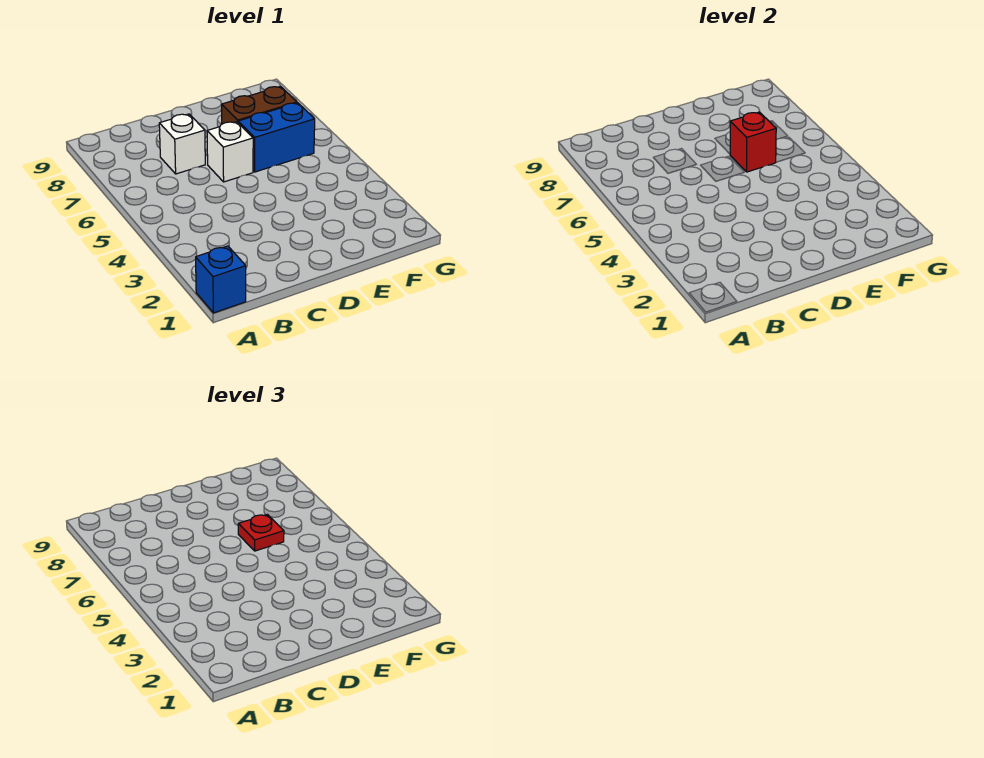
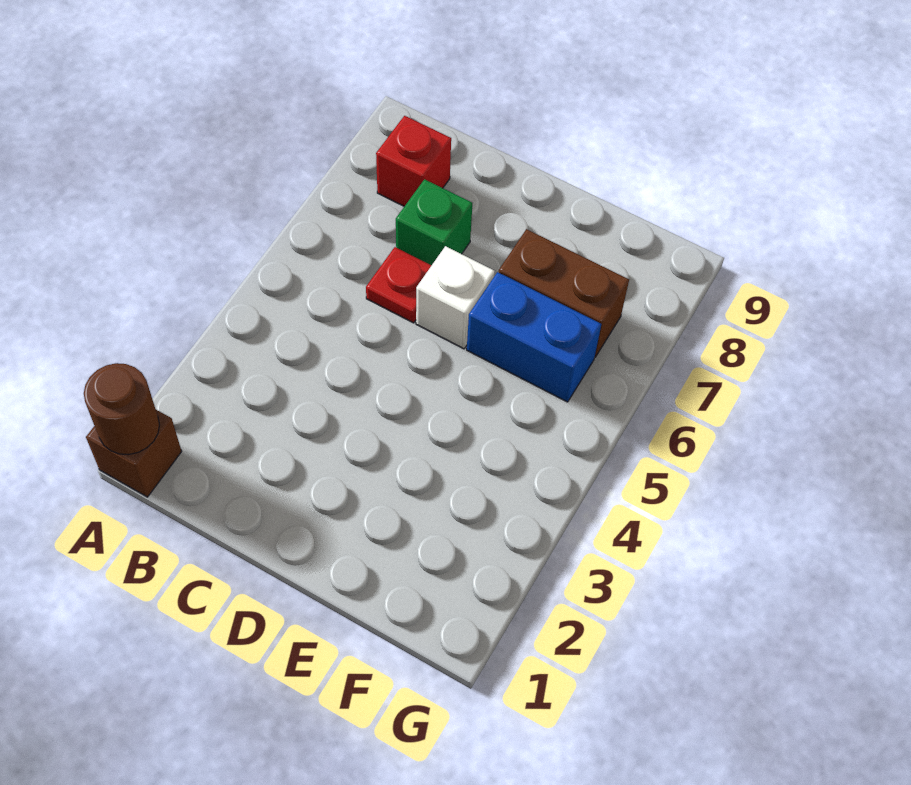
blue 1x1 brick [196,246,246,313] -> brown 1x1 brick [86,410,182,497]
none -> brown 1x1 round brick [84,363,159,455]
white 1x1 brick [159,114,205,174] -> green 1x1 brick [396,179,472,265]
red 1x1 brick [730,112,776,172] -> red 1x1 brick moved to [376,116,451,206]
red 1x1 plate [238,514,284,551] -> red 1x1 plate moved to [366,247,432,323]

